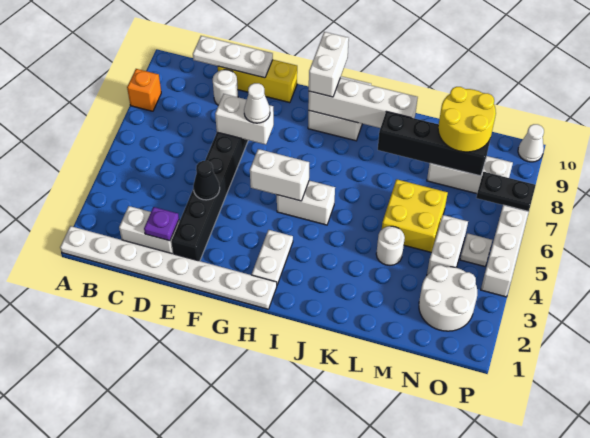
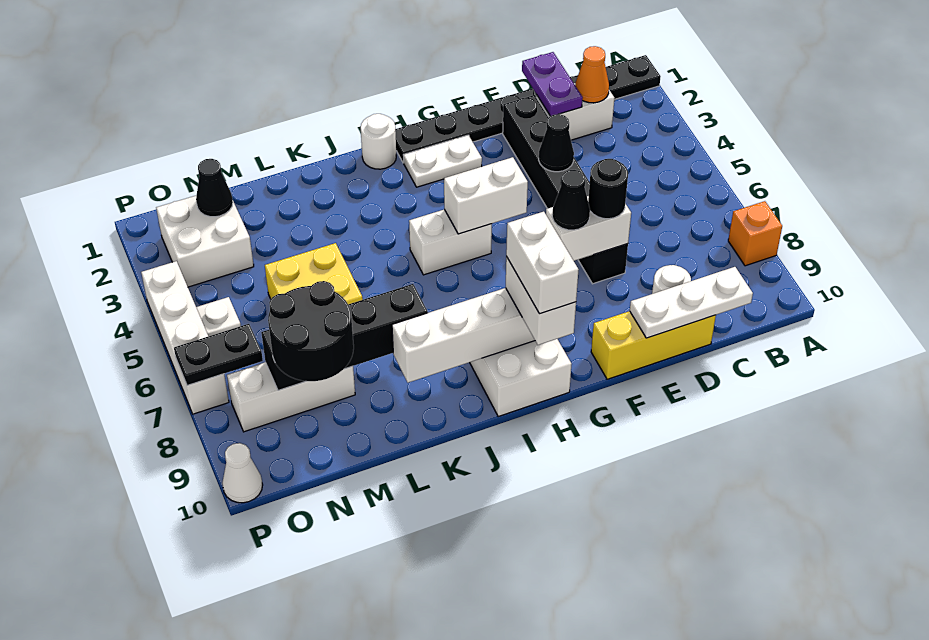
white 1x8 plate [60,226,277,309] -> black 1x8 plate [395,55,661,163]
none -> orange 1x1 cone [575,46,609,103]
purple 1x1 plate [144,207,179,241] -> purple 1x2 plate [522,52,583,116]
none -> black 1x1 round brick [588,159,628,219]
white 1x1 cone [244,83,270,123] -> black 1x1 cone [552,170,590,230]
white 1x2 plate [252,230,293,285] -> white 1x2 plate turned to [403,135,482,187]
white 1x1 round brick [376,226,405,265] -> white 1x1 round brick moved to [361,114,396,169]
yellow 2x2 round brick [438,87,496,152] -> black 2x2 round brick [268,281,354,381]
white 2x2 round brick [419,265,477,331] -> white 2x2 brick [156,196,254,287]
none -> black 1x1 cone [196,159,233,217]
white 1x2 brick [427,215,468,275] -> white 1x2 brick moved to [506,212,579,314]

